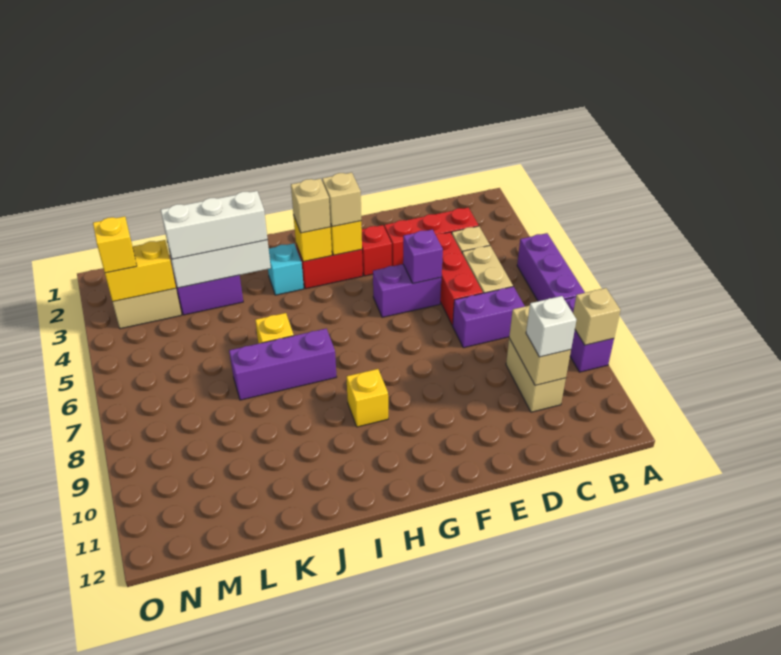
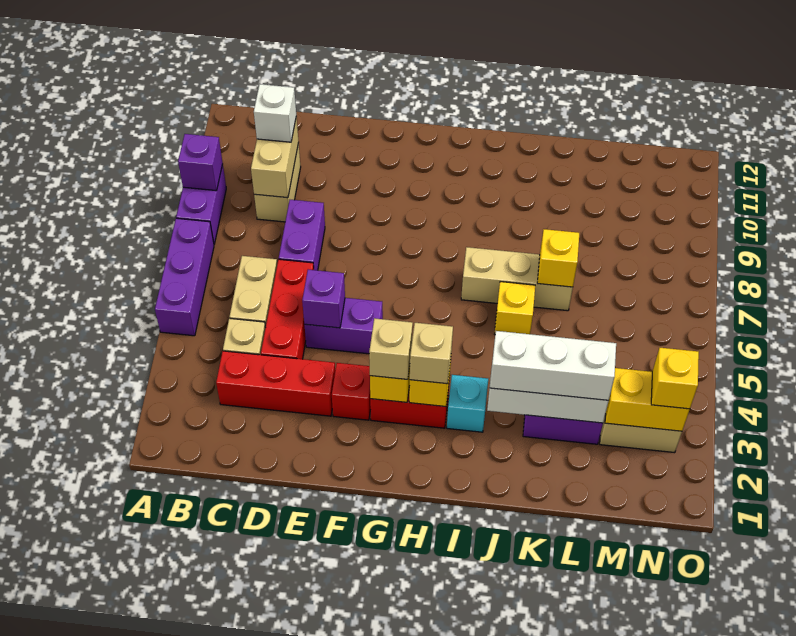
tan 1x1 brick [573,288,620,345] -> purple 1x1 brick [178,134,223,191]
purple 1x2 brick [453,287,525,348] -> purple 1x2 brick turned to [279,200,325,270]
yellow 1x1 brick [346,369,388,427] -> yellow 1x1 brick moved to [537,229,579,287]
purple 1x3 brick [229,329,337,400] -> tan 1x3 brick [461,247,573,311]

